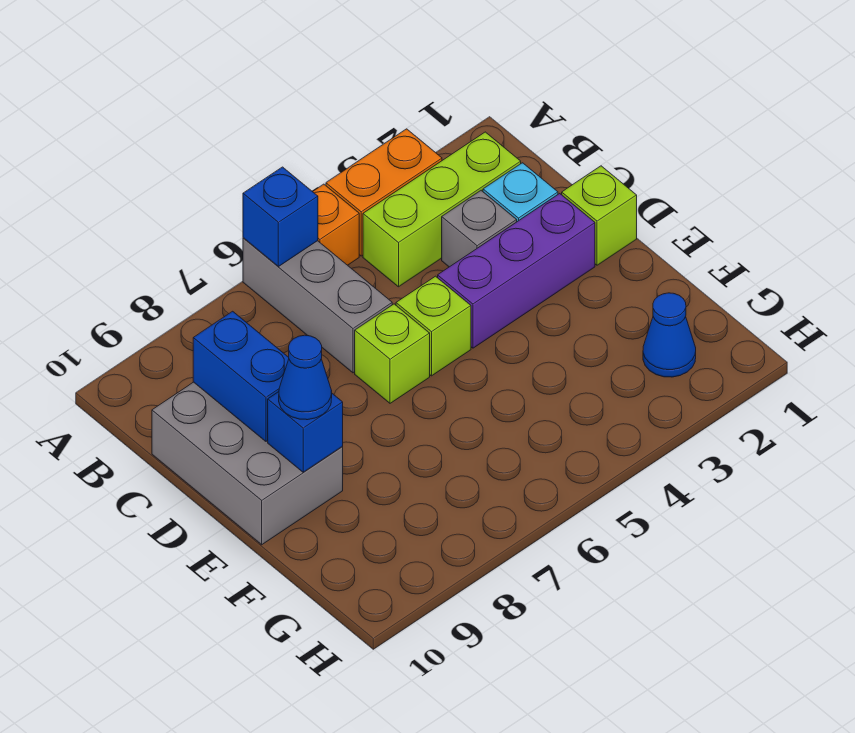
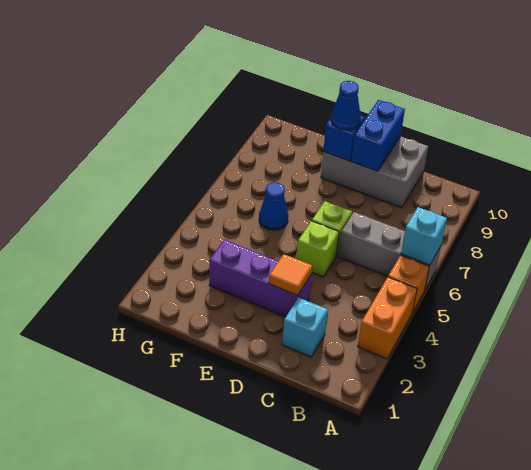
blue 1x1 brick [243,167,318,267] -> cyan 1x1 brick [401,207,447,265]
lime 1x3 brick [363,132,521,287] -> none
grey 1x1 brick [442,191,517,267] -> none
blue 1x2 brick [193,311,289,441] -> blue 1x2 brick turned to [351,100,405,171]
lime 1x1 brick [562,166,637,265] -> none
purple 1x3 brick [438,194,595,348] -> purple 1x3 brick turned to [209,240,311,317]
none -> orange 1x1 tile [269,254,312,295]
blue 1x1 cone [643,293,696,377] -> blue 1x1 cone moved to [259,182,288,230]

